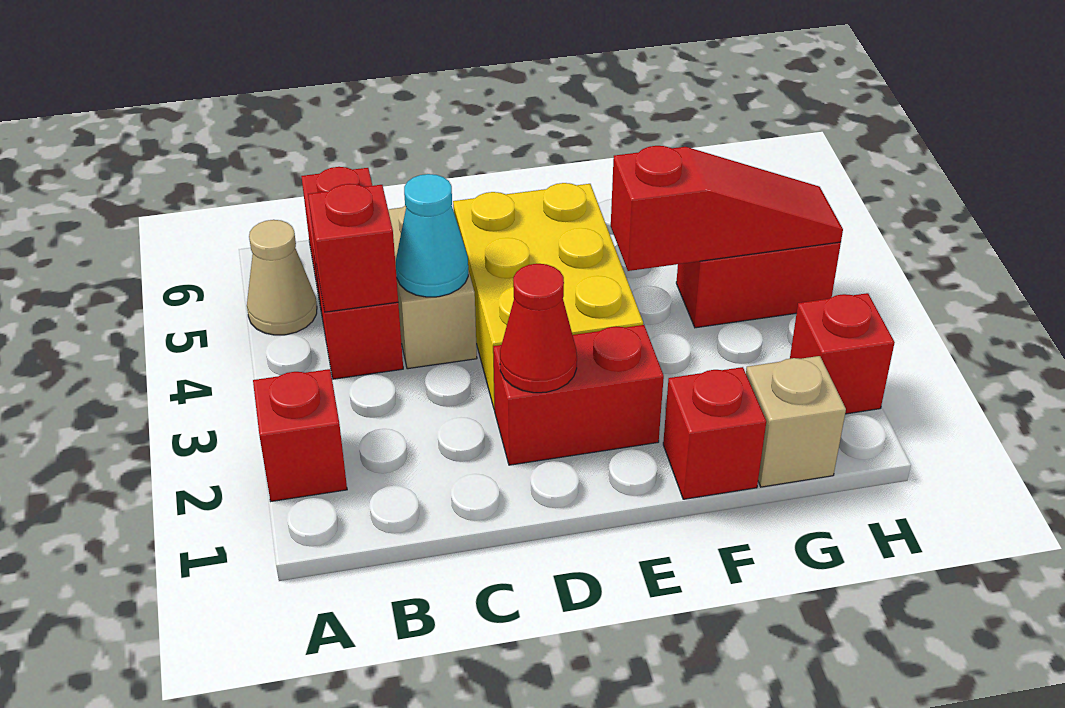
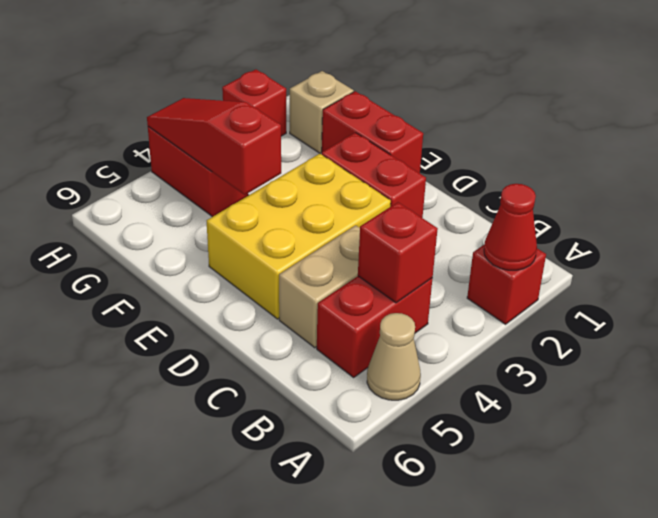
red 1x3 brick [301,167,403,379] -> red 1x2 brick [317,276,433,377]
cyan 1x1 cone [396,174,468,297] -> none
red 1x1 cone [500,264,577,393] -> red 1x1 cone moved to [484,184,537,270]
red 1x1 brick [663,367,766,499] -> red 1x2 brick [322,91,423,173]

